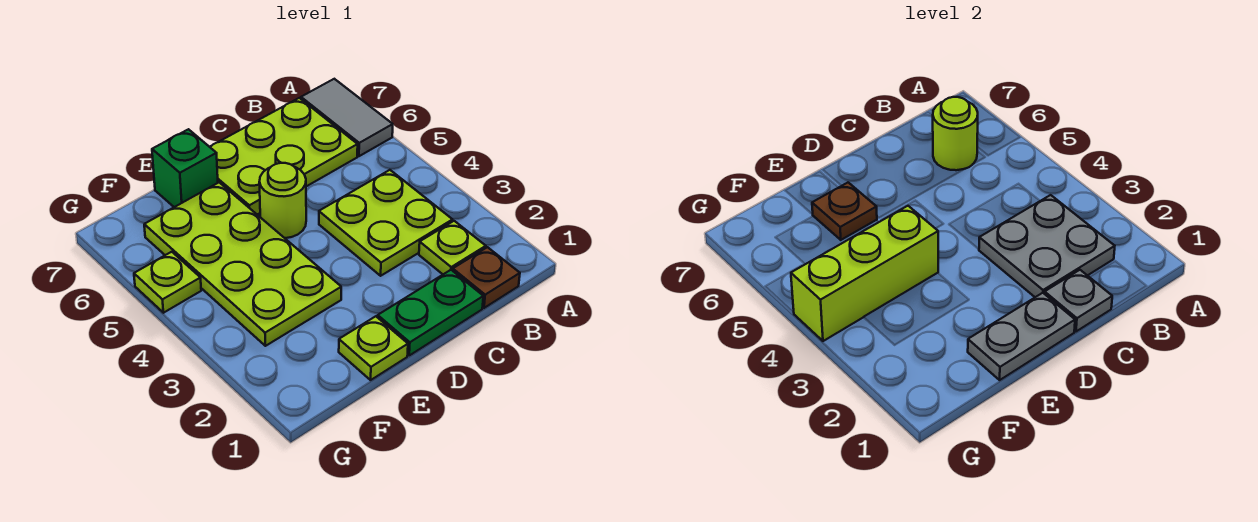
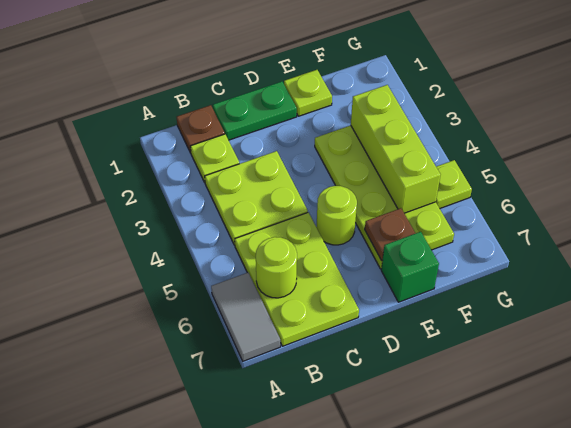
grey 2x2 plate [979,195,1115,297] -> none
lime 2x3 plate [210,98,358,214] -> lime 2x3 plate turned to [235,212,359,346]
grey 1x1 plate [1045,270,1112,332] -> none
grey 1x2 plate [968,293,1075,380] -> none
lime 1x3 brick [791,206,938,341] -> lime 1x3 brick turned to [351,85,440,213]

